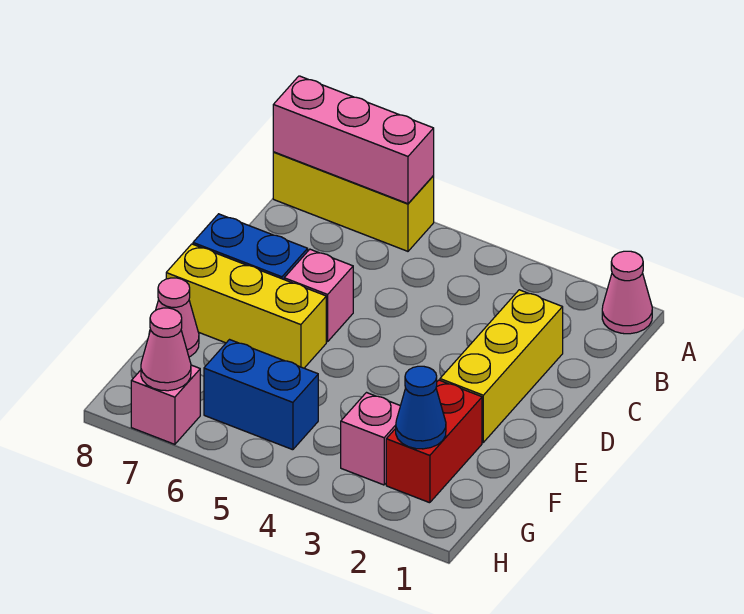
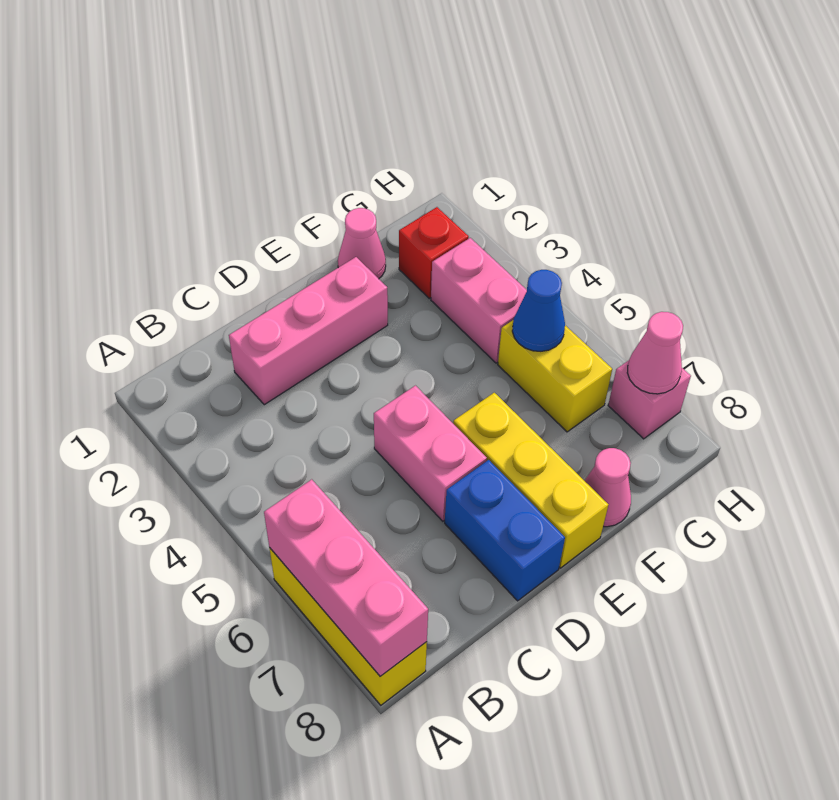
pink 1x1 cone [602,251,652,334] -> pink 1x1 cone moved to [338,208,386,279]
yellow 1x3 brick [440,290,563,442] -> pink 1x3 brick [229,257,388,405]
pink 1x1 brick [284,249,353,342] -> pink 1x2 brick [374,386,487,521]
red 1x2 brick [386,380,482,503] -> red 1x1 brick [399,207,469,298]
blue 1x1 cone [396,366,446,449] -> blue 1x1 cone moved to [512,270,565,351]
pink 1x1 brick [341,393,400,485] -> pink 1x2 brick [431,238,527,363]
blue 1x2 brick [204,340,318,450] -> yellow 1x2 brick [498,320,612,432]

